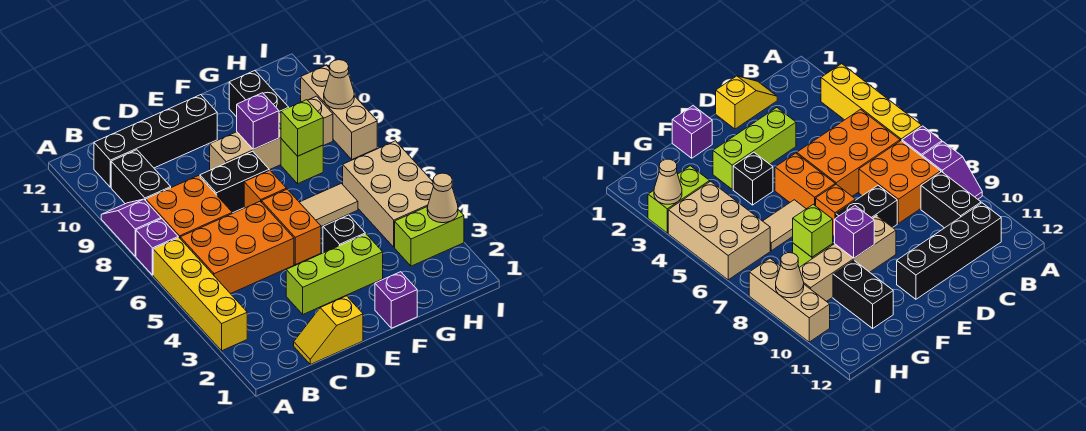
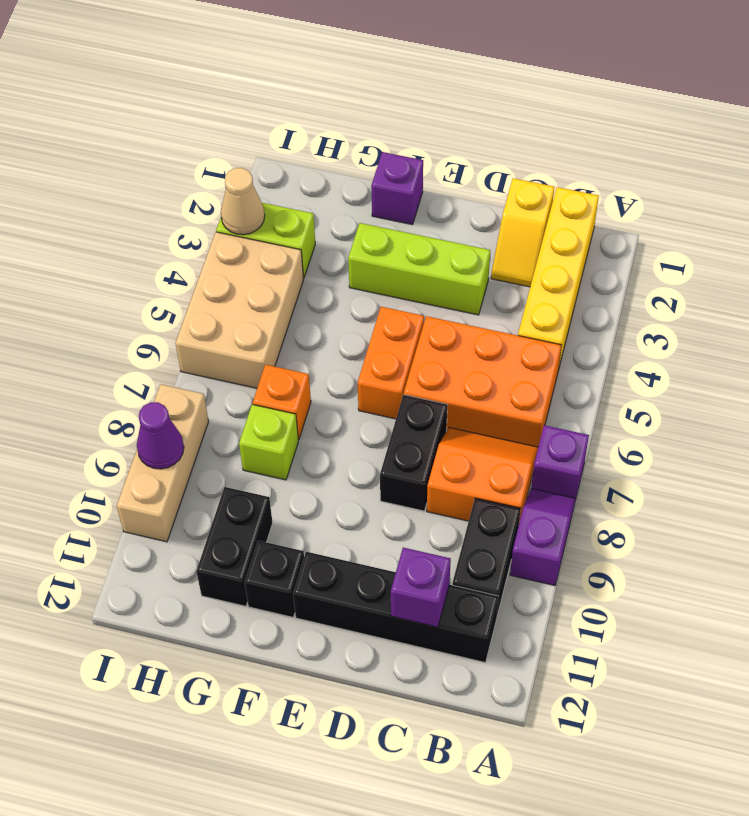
yellow 1x4 brick [153,238,247,351] -> yellow 1x4 brick moved to [518,187,599,369]
purple 1x2 slope [101,199,161,256] -> purple 1x2 slope turned to [510,489,576,586]
orange 2x2 brick [146,176,232,238] -> orange 2x2 slope [427,428,538,522]
yellow 1x2 slope [294,296,363,364] -> yellow 1x2 slope turned to [491,178,554,287]
black 1x2 brick [200,151,269,213] -> black 1x2 brick turned to [380,395,447,511]
orange 1x1 brick [244,170,286,208] -> orange 1x1 brick moved to [253,365,311,440]
tan 1x4 brick [210,96,333,170] -> none
black 1x1 brick [323,215,365,253] -> black 1x1 brick moved to [245,541,304,617]
tan 1x2 tile [300,183,358,226] -> none
purple 1x1 brick [237,93,279,149] -> purple 1x1 brick moved to [391,548,451,627]
lime 1x1 brick [281,100,323,156] -> none
tan 1x1 cone [324,60,354,109] -> purple 1x1 cone [137,402,184,469]

